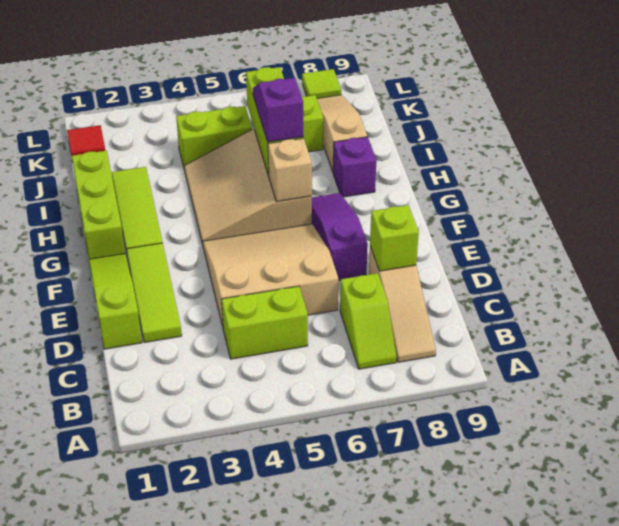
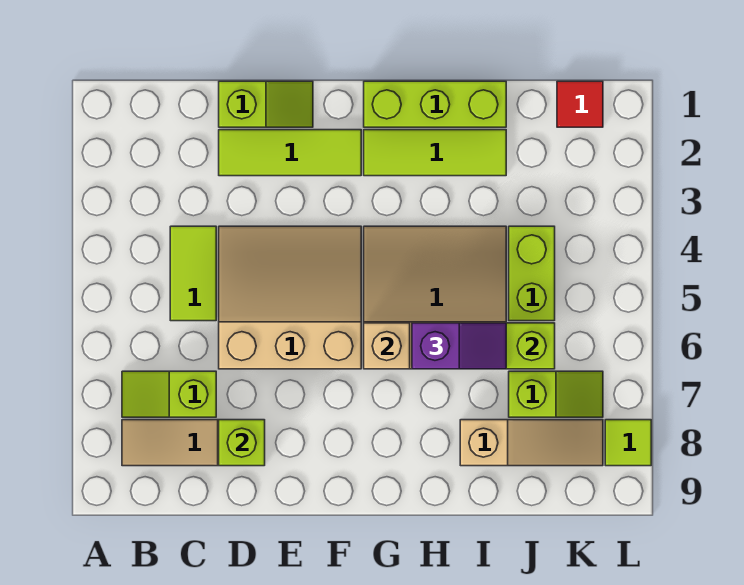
lime 1x2 brick [221,286,308,359] -> lime 1x2 tile [170,226,216,321]
lime 1x3 slope [89,254,142,349] -> lime 1x2 slope [219,81,313,127]
tan 3x3 slope [203,224,338,327] -> tan 3x3 slope turned to [219,226,361,369]
purple 1x3 slope [312,193,368,280] -> none
purple 1x1 brick [333,137,376,197] -> none

